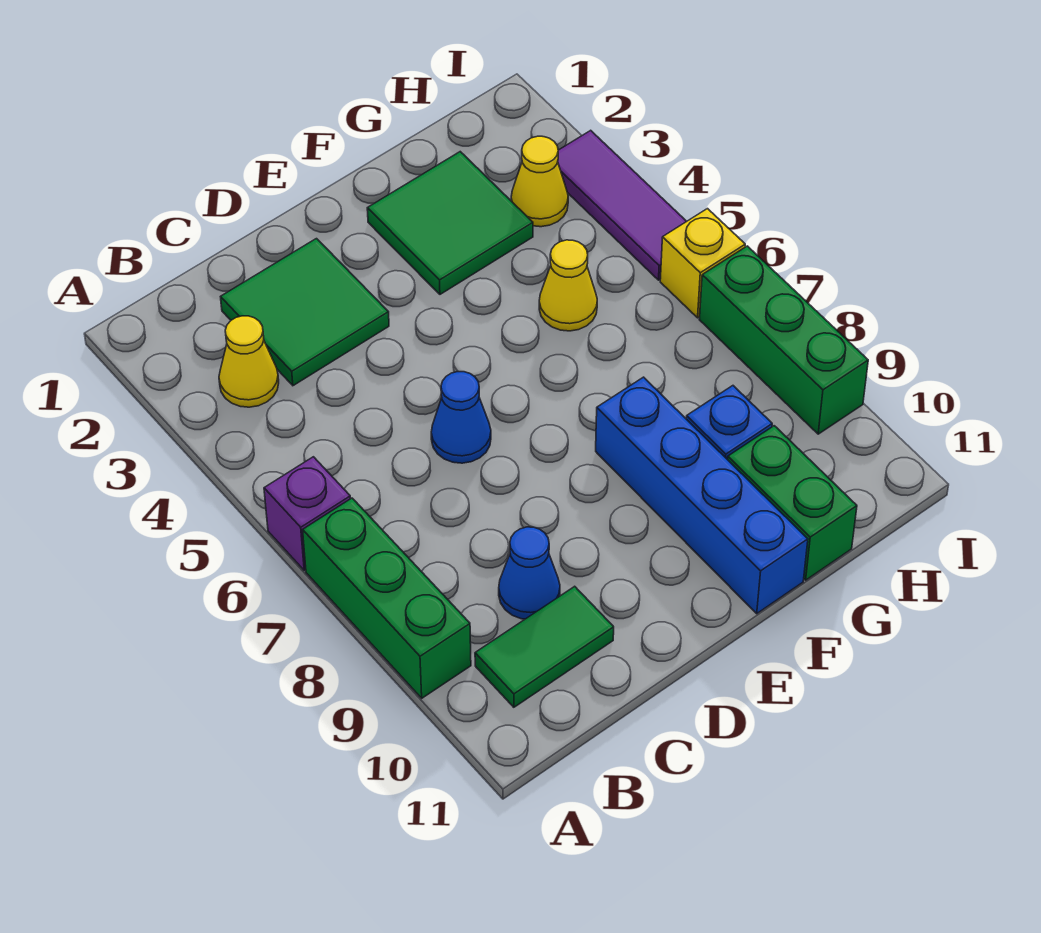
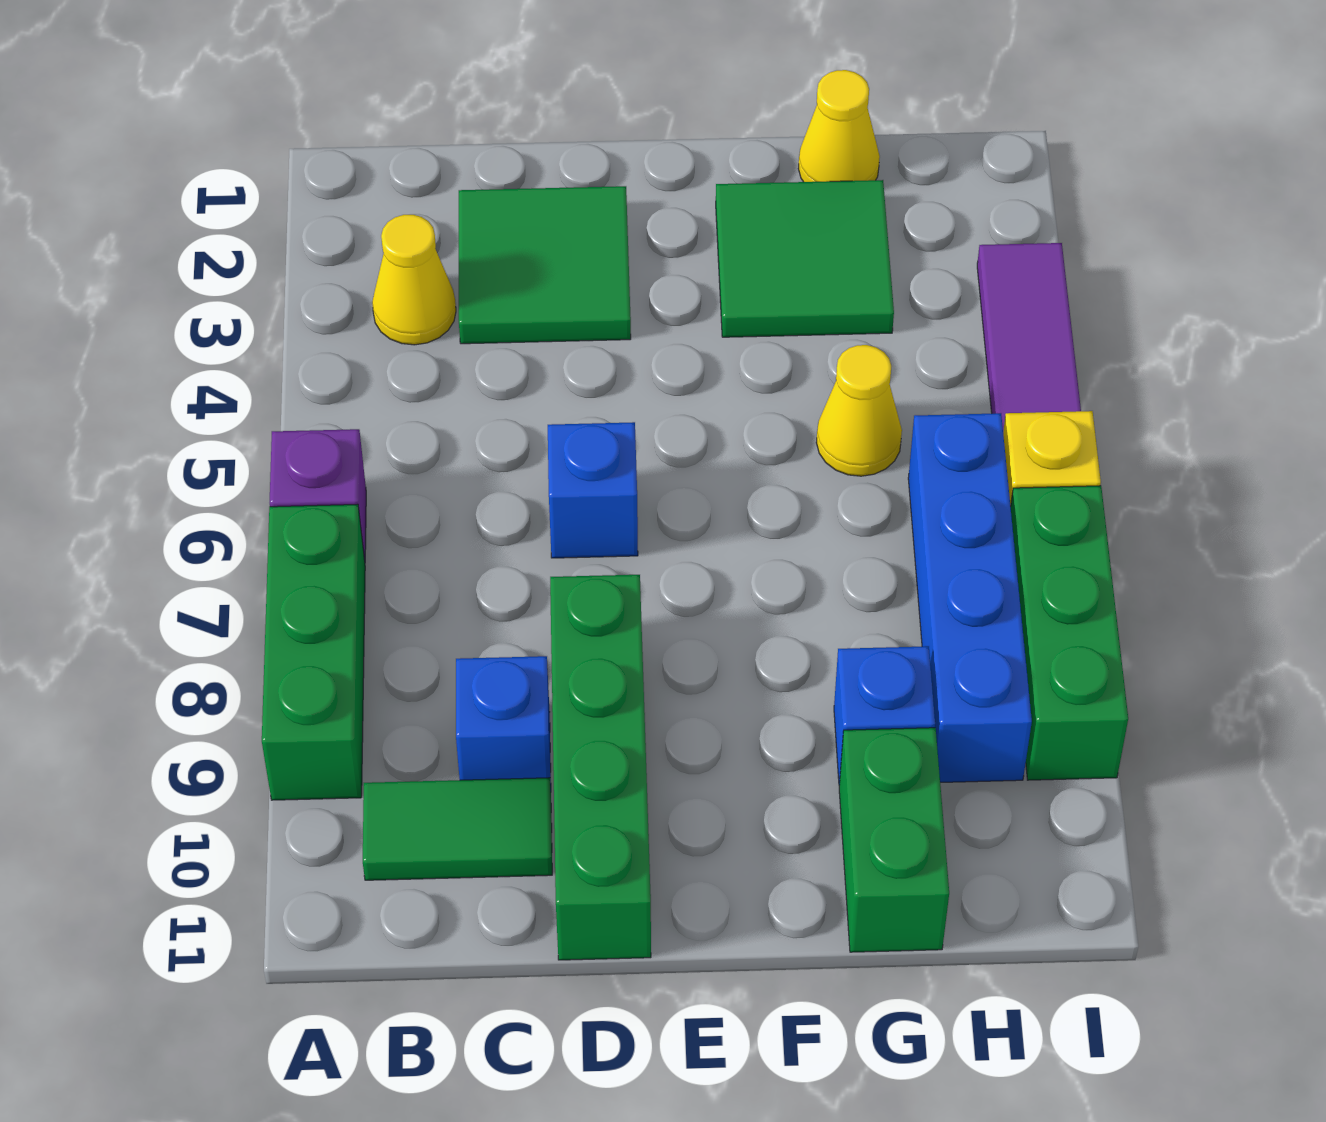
blue 1x1 cone [499,527,560,619] -> blue 1x1 brick [456,656,551,785]
blue 1x1 cone [431,372,491,463] -> blue 1x1 brick [548,422,638,558]
none -> green 1x4 brick [550,575,651,960]
blue 1x4 brick [596,377,808,614] -> blue 1x4 brick moved to [908,413,1032,782]
yellow 1x1 cone [511,136,568,227] -> yellow 1x1 cone moved to [798,70,880,182]

